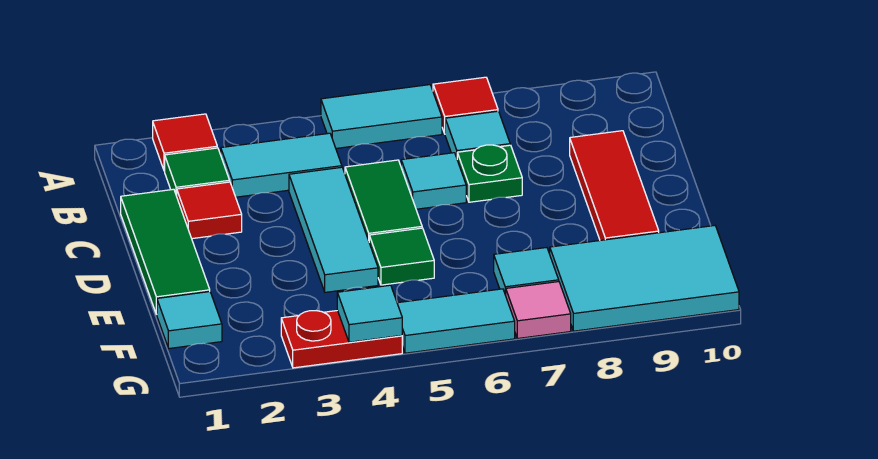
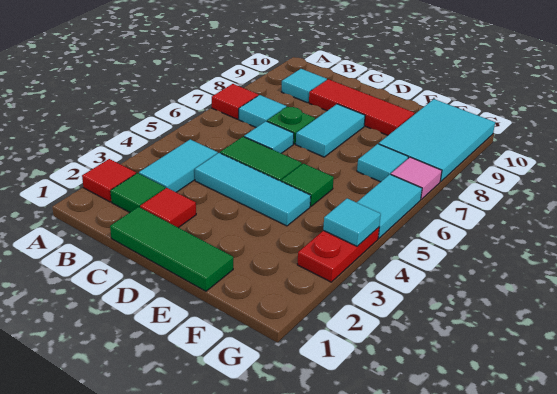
cyan 1x2 tile [321,85,442,148] -> cyan 1x2 tile moved to [296,104,365,157]
cyan 1x1 tile [157,292,222,348] -> cyan 1x1 tile moved to [281,69,327,103]

